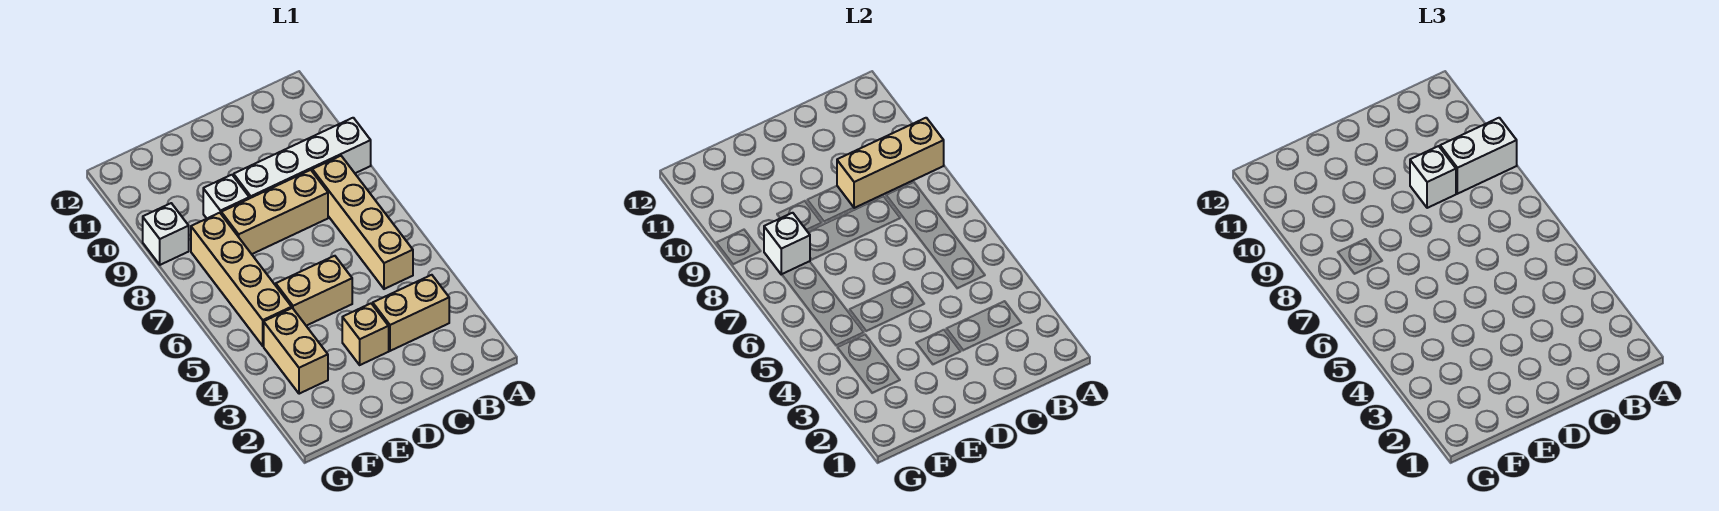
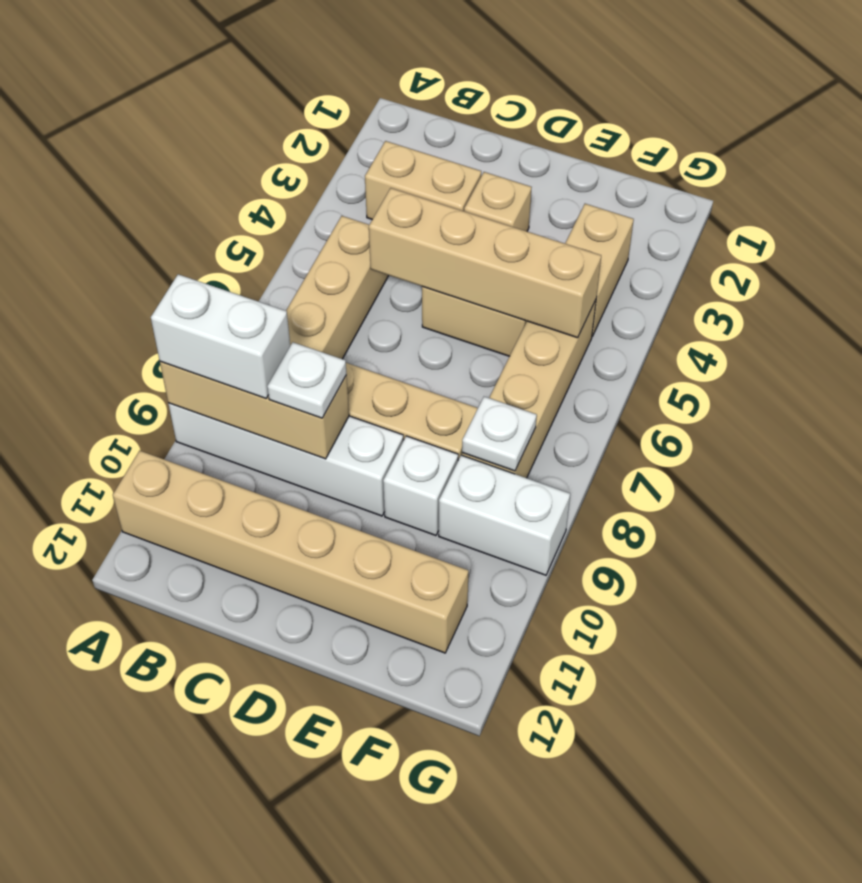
none -> tan 1x6 brick [113,451,469,653]
none -> tan 1x4 brick [369,188,601,338]
white 1x1 brick [1410,146,1456,208] -> white 1x1 plate [267,342,346,418]
white 1x1 brick [764,213,810,275] -> white 1x1 plate [462,397,537,471]
white 1x1 brick [143,203,189,265] -> white 1x2 brick [439,455,570,575]

